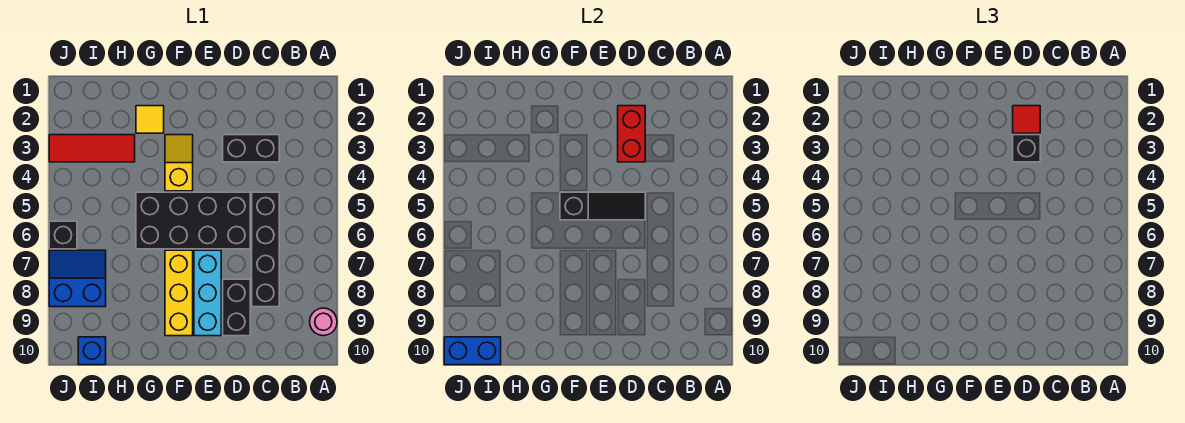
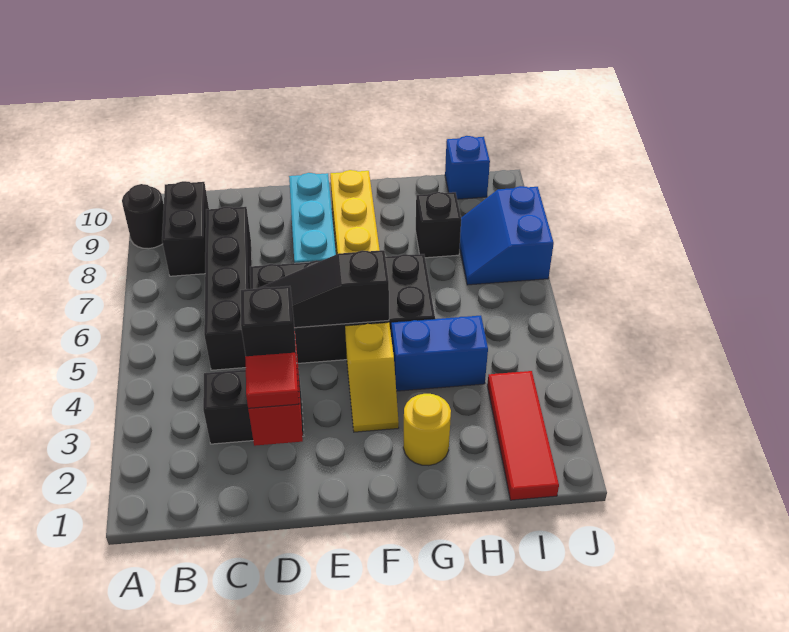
pink 1x1 round brick [310,308,337,336] -> black 1x1 round brick [122,184,164,249]
black 1x2 brick [223,279,250,336] -> black 1x2 brick moved to [162,181,209,276]
yellow 1x1 tile [136,106,164,133] -> yellow 1x1 round brick [403,394,451,466]
red 1x3 tile [49,135,135,162] -> red 1x3 tile turned to [487,371,559,500]
blue 2x2 slope [49,250,106,307] -> blue 2x2 slope turned to [460,186,554,285]
blue 1x2 brick [444,337,501,365] -> blue 1x2 brick moved to [391,316,488,391]
black 1x1 brick [49,221,77,249] -> black 1x1 brick moved to [416,192,461,258]

